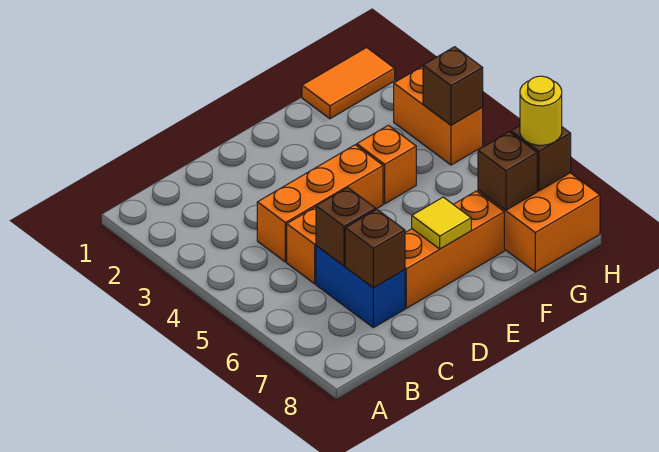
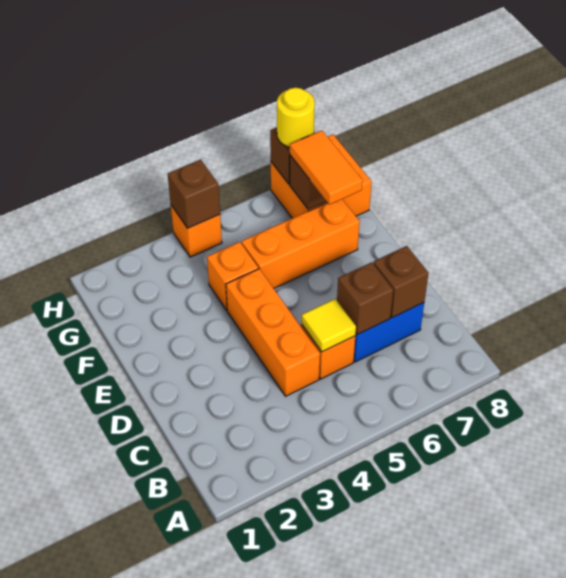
orange 1x3 brick [405,191,504,308] -> orange 1x3 brick turned to [242,199,360,288]
yellow 1x1 tile [412,197,471,249] -> yellow 1x1 tile moved to [301,299,356,352]
orange 1x2 tile [302,48,395,119] -> orange 1x2 tile moved to [290,130,363,205]
orange 1x2 brick [394,66,483,165] -> orange 1x1 brick [171,205,222,257]

